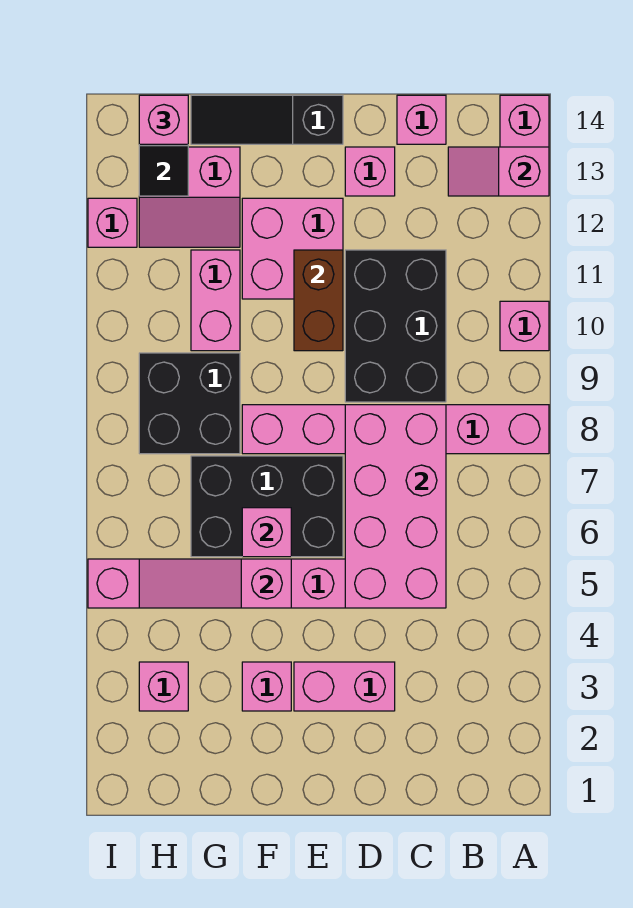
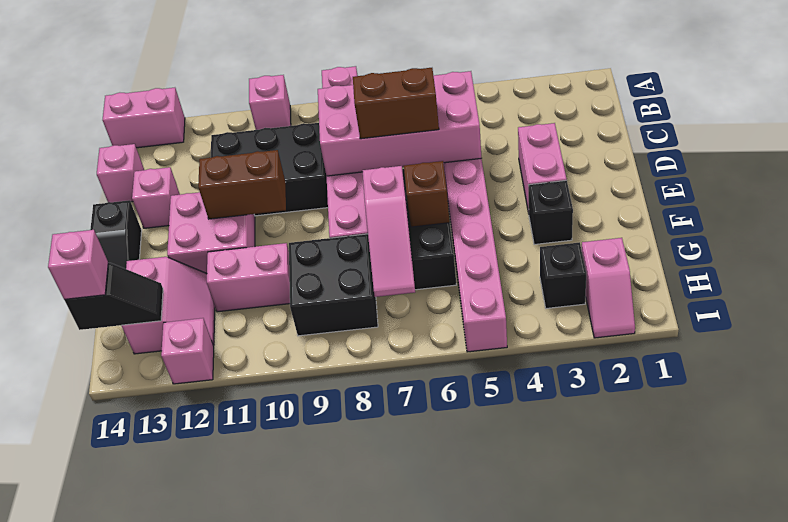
pink 1x2 slope [448,147,549,196] -> pink 1x2 slope moved to [582,238,635,338]
none -> brown 1x2 brick [353,68,439,139]
pink 1x1 brick [242,662,291,711] -> black 1x1 brick [528,180,573,245]
pink 1x3 slope [139,559,291,608] -> pink 1x3 slope moved to [363,166,415,297]
pink 1x1 brick [242,508,291,557] -> brown 1x1 brick [404,161,450,227]
pink 1x1 brick [139,662,188,711] -> black 1x1 brick [540,242,586,308]

